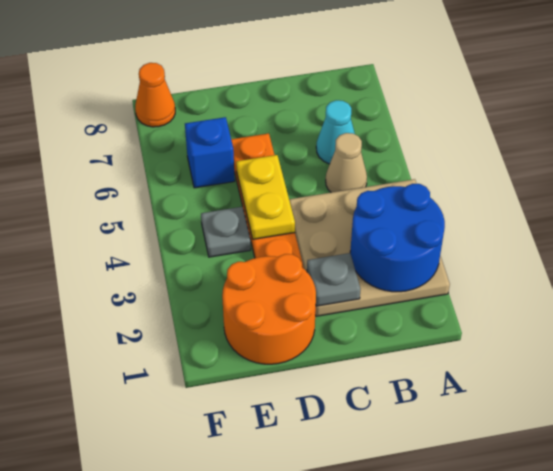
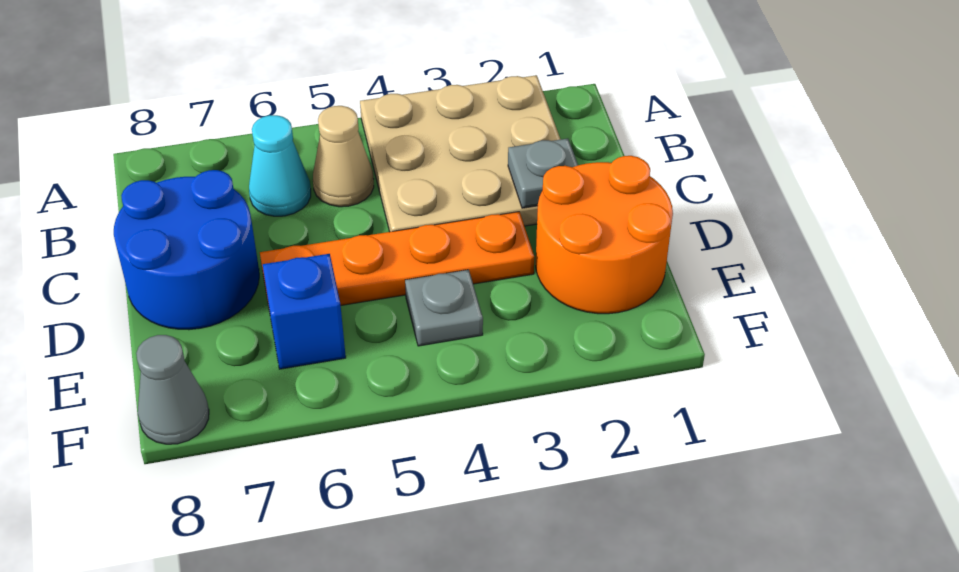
blue 2x2 round brick [350,184,445,292] -> blue 2x2 round brick moved to [114,170,259,330]
yellow 1x2 plate [236,155,295,239] -> none
orange 1x1 cone [135,63,175,127] -> grey 1x1 cone [136,335,209,444]

